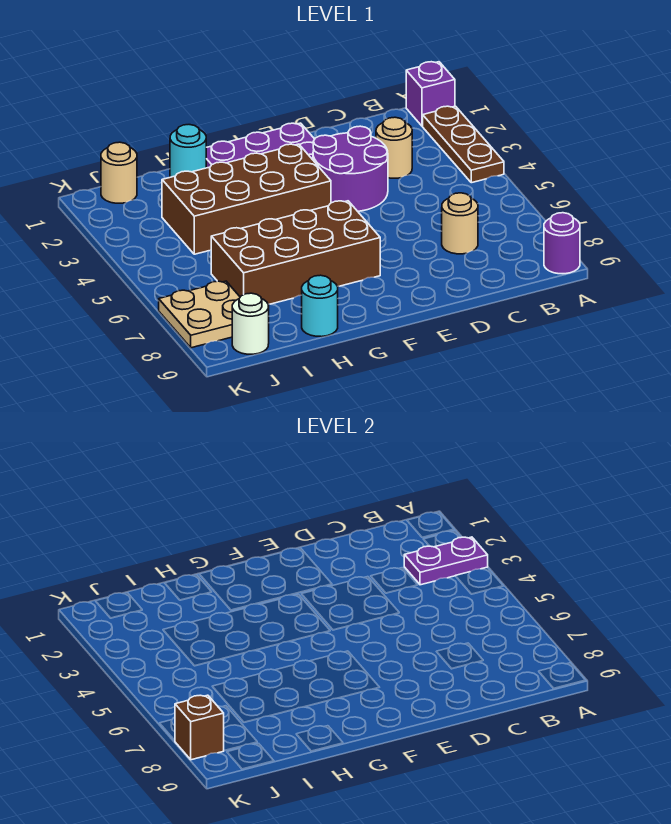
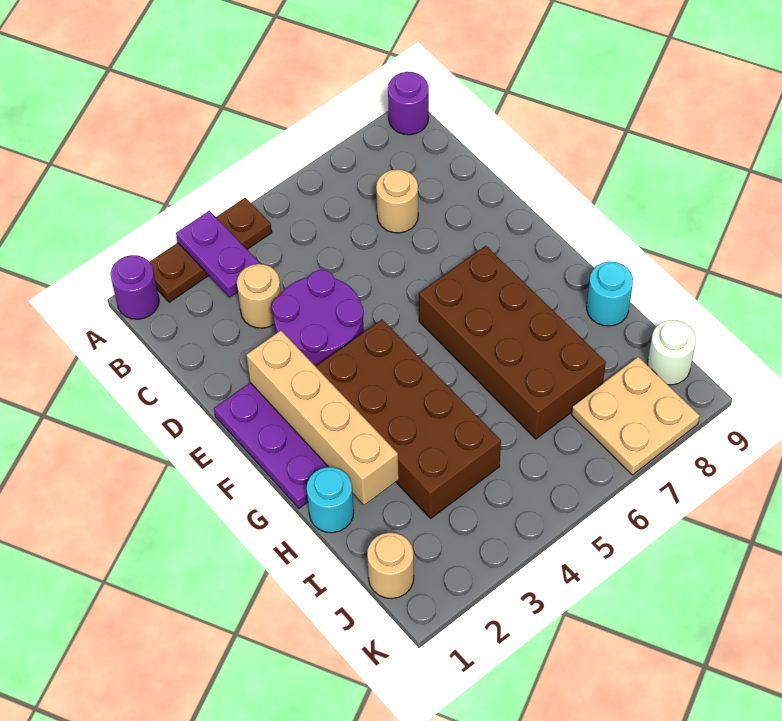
purple 1x1 brick [406,62,455,126] -> purple 1x1 round brick [111,255,159,319]
none -> tan 1x4 brick [246,330,399,505]
brown 1x1 brick [175,695,224,760] -> none

